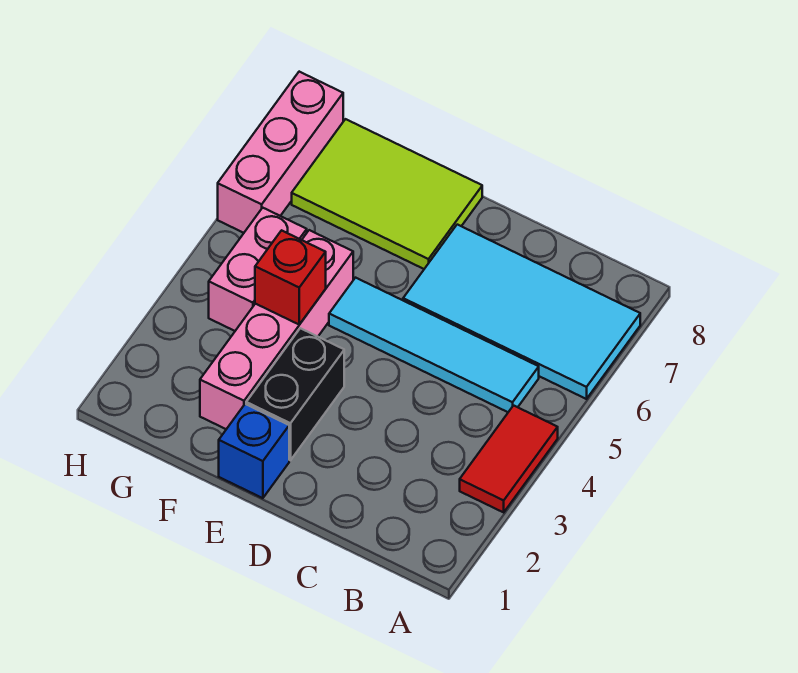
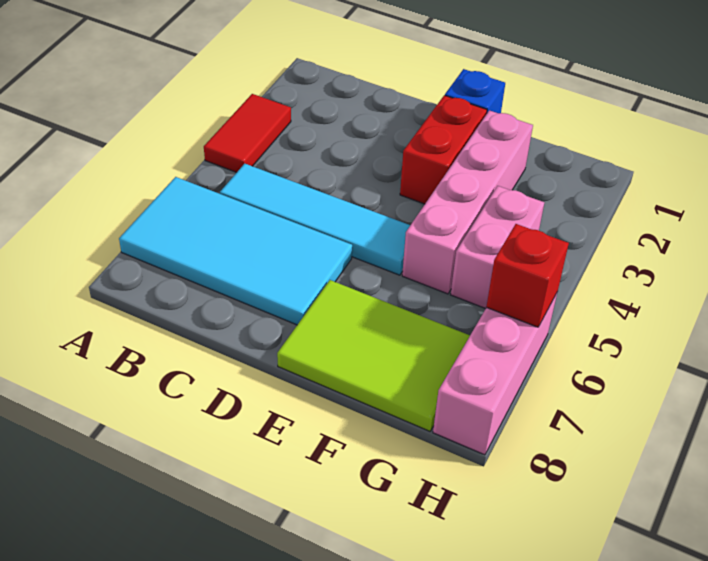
black 1x2 brick [246,328,344,460] -> red 1x2 brick [400,95,487,204]
red 1x1 brick [255,230,326,324] -> red 1x1 brick moved to [486,224,569,327]

